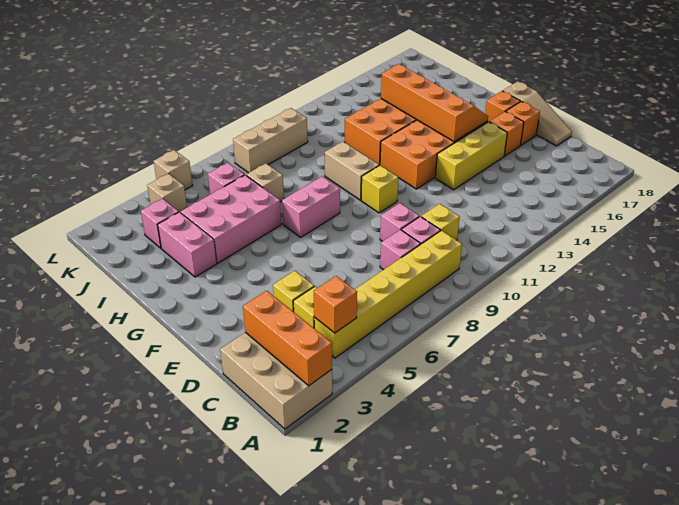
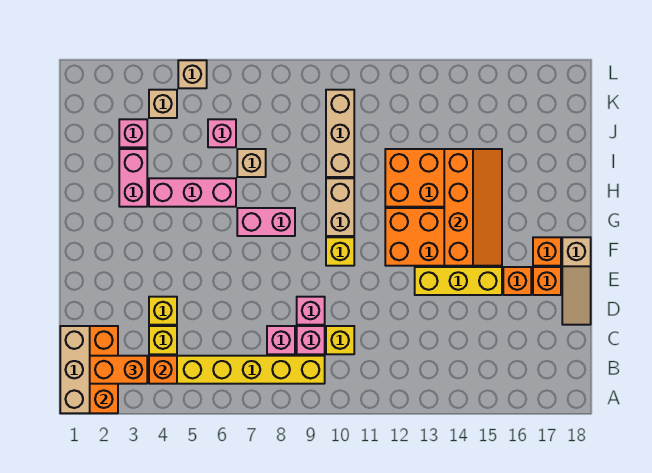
none -> orange 1x2 brick [90,356,147,384]
pink 2x3 brick [181,175,281,263] -> pink 1x3 brick [149,178,236,207]
tan 1x3 brick [233,108,308,173] -> tan 1x3 brick turned to [326,90,354,177]

